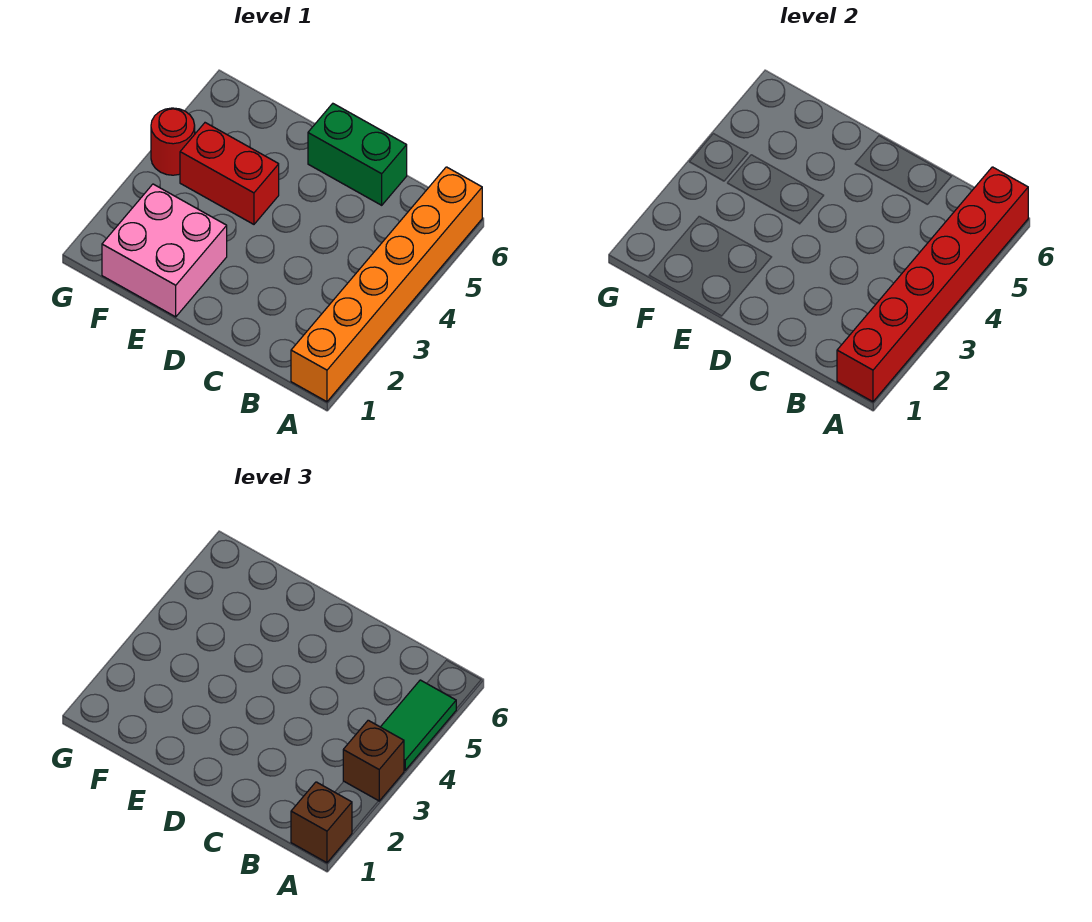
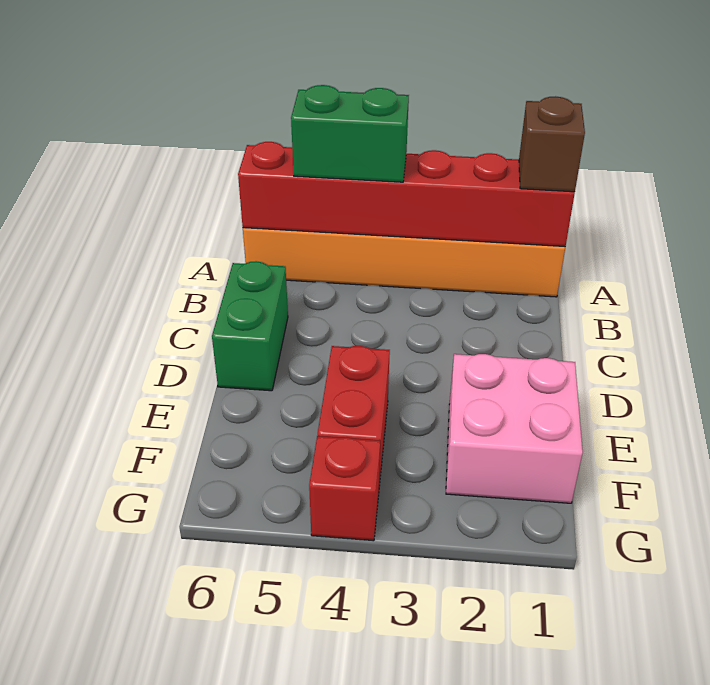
brown 1x1 brick [343,720,404,801] -> none
green 1x2 tile [381,680,456,770] -> green 1x2 brick [291,85,409,182]
red 1x1 round brick [151,108,195,175] -> red 1x1 brick [309,436,380,541]

